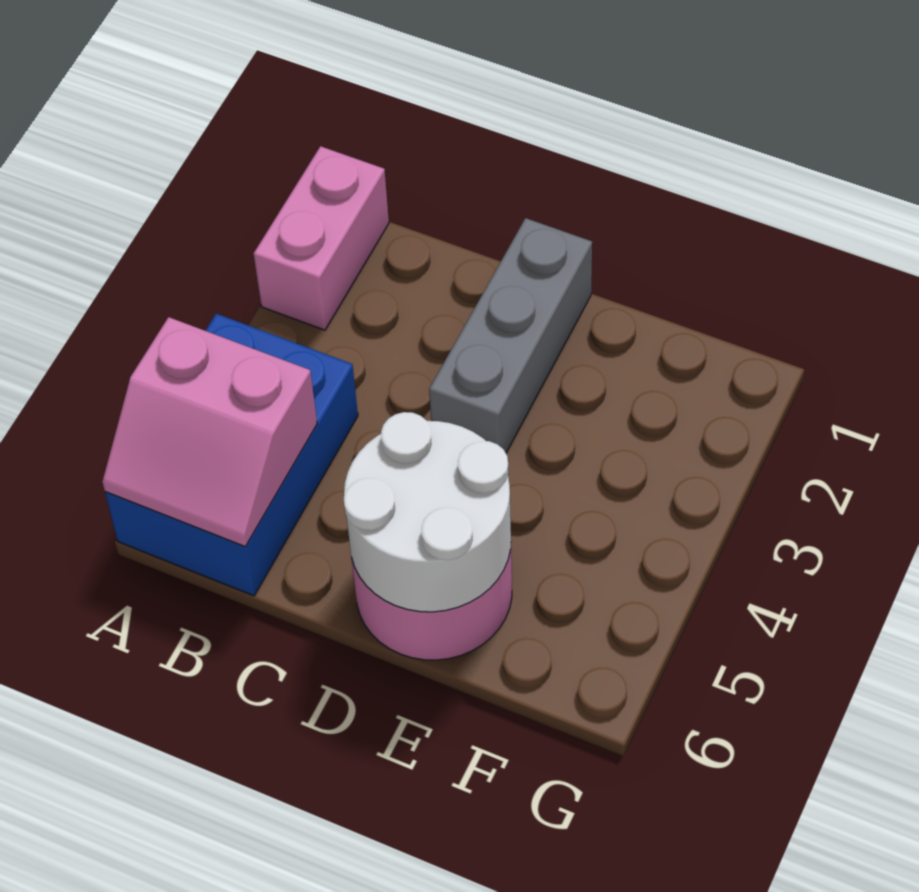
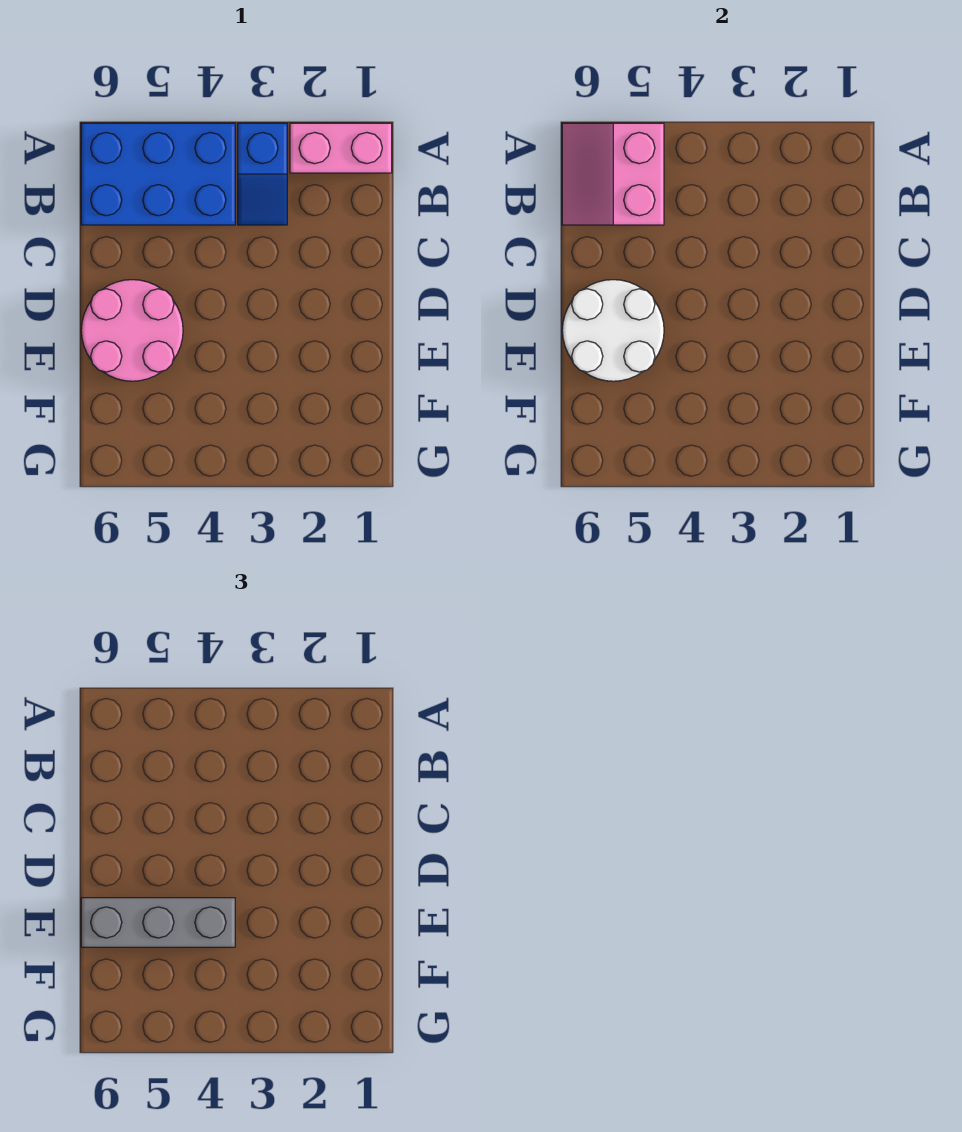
none -> blue 1x2 slope [238,123,287,225]
grey 1x3 brick [429,218,592,453] -> grey 1x3 brick moved to [81,898,235,947]

